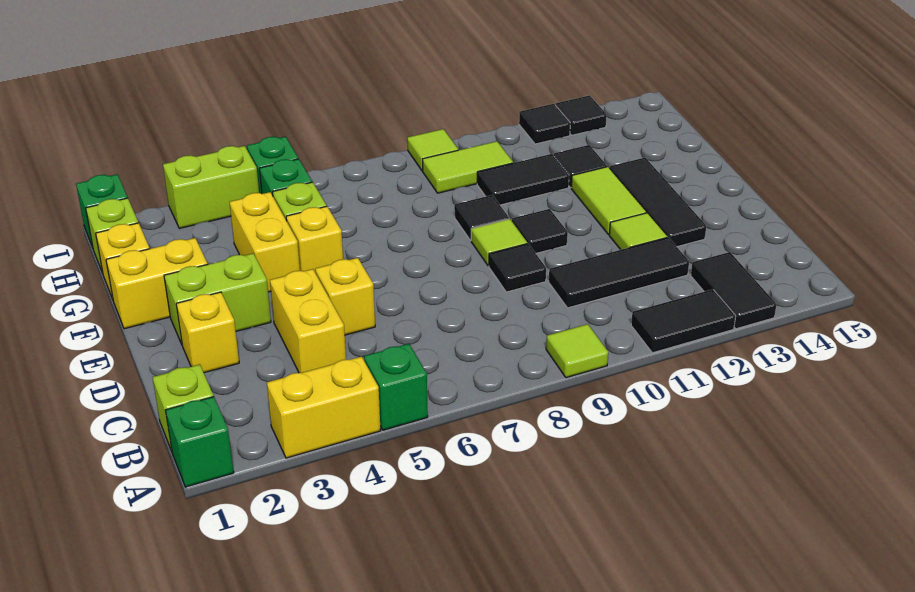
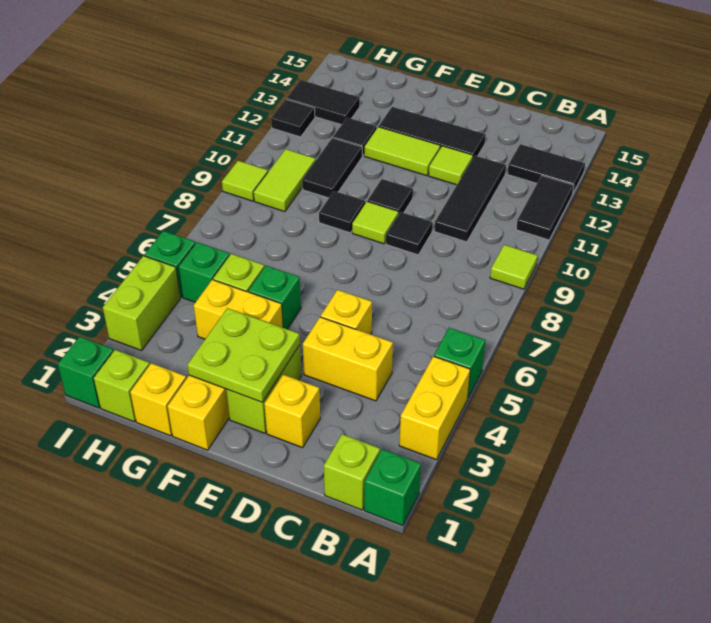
none -> lime 2x2 plate [187,308,300,402]
yellow 1x1 brick [286,206,343,273] -> green 1x1 brick [248,266,301,329]
black 1x1 tile [556,95,607,135] -> black 1x2 tile [286,80,360,125]

